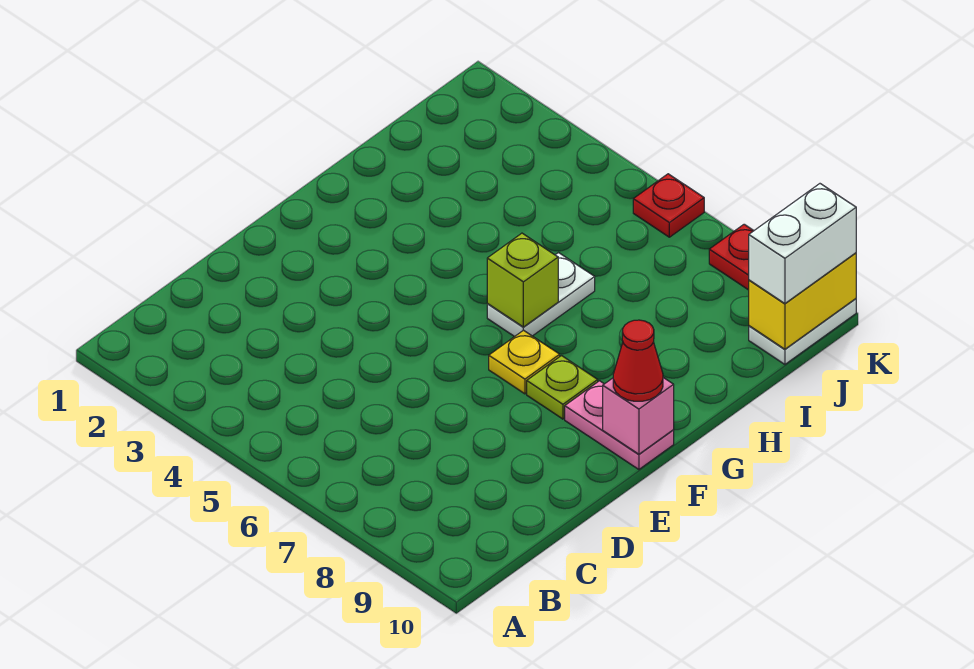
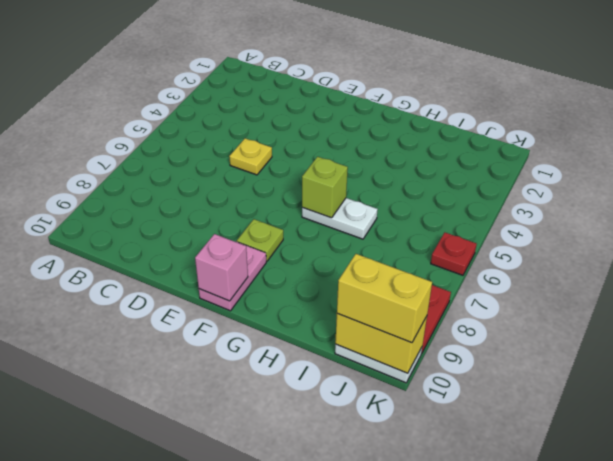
yellow 1x1 plate [489,330,560,394] -> yellow 1x1 plate moved to [229,138,272,175]
red 1x1 cone [613,320,663,401] -> none
white 1x2 brick [749,184,856,303] -> yellow 1x2 brick [337,254,432,343]

